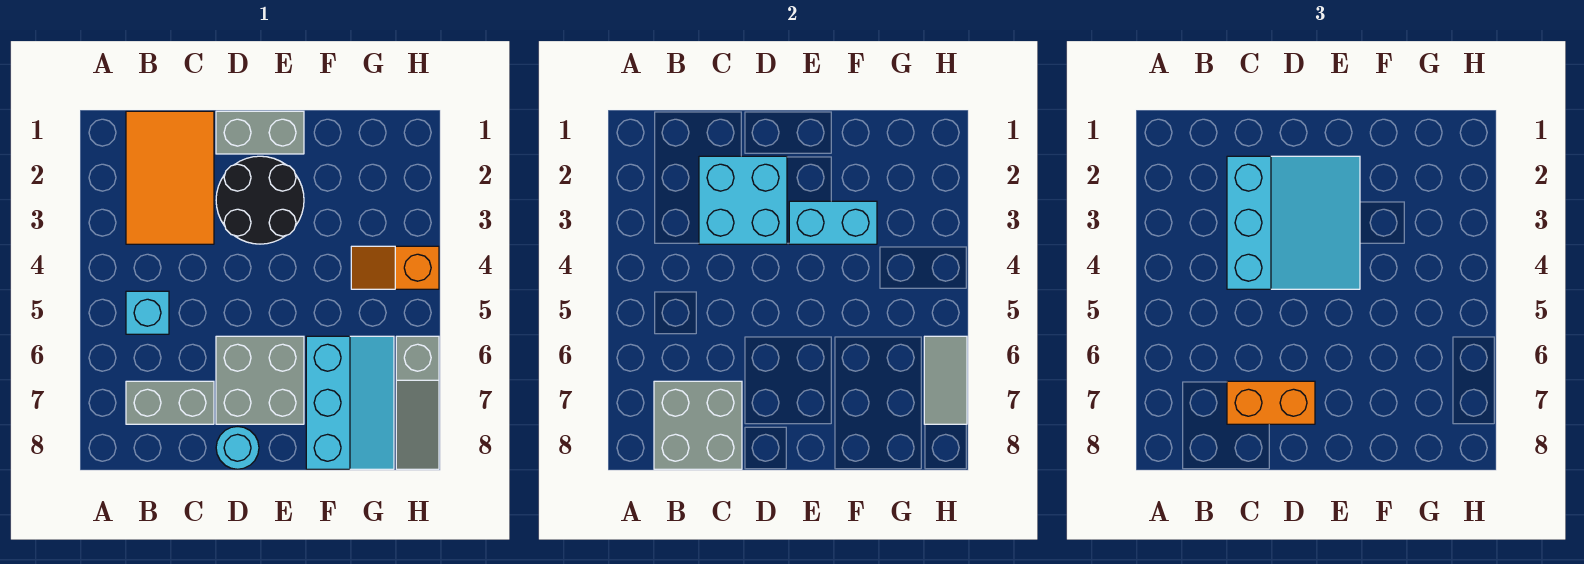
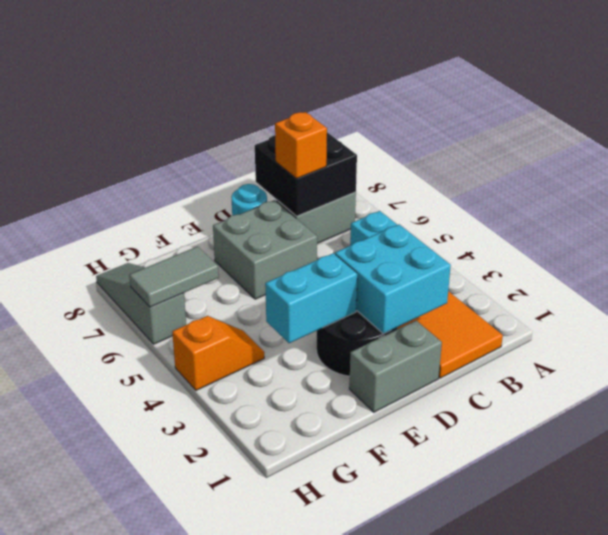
grey 2x2 brick [654,381,742,469] -> black 2x2 brick [255,133,357,216]
cyan 3x3 slope [1227,156,1360,289] -> none
orange 1x2 brick [1227,381,1315,424] -> orange 1x1 brick [275,112,327,179]
cyan 2x3 slope [306,336,394,469] -> none
grey 1x2 tile [924,336,967,424] -> grey 1x2 tile turned to [129,246,219,307]

